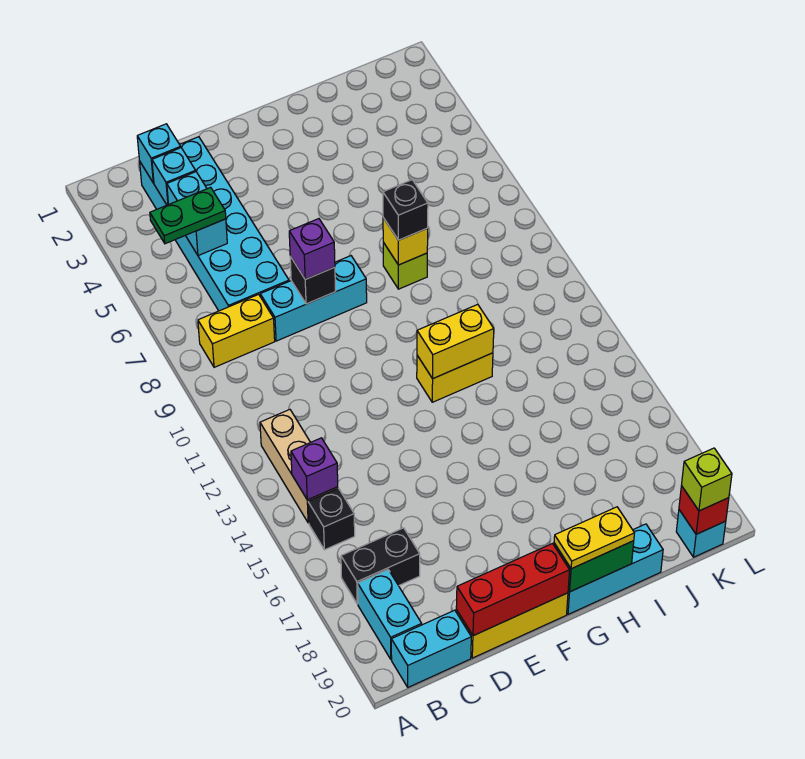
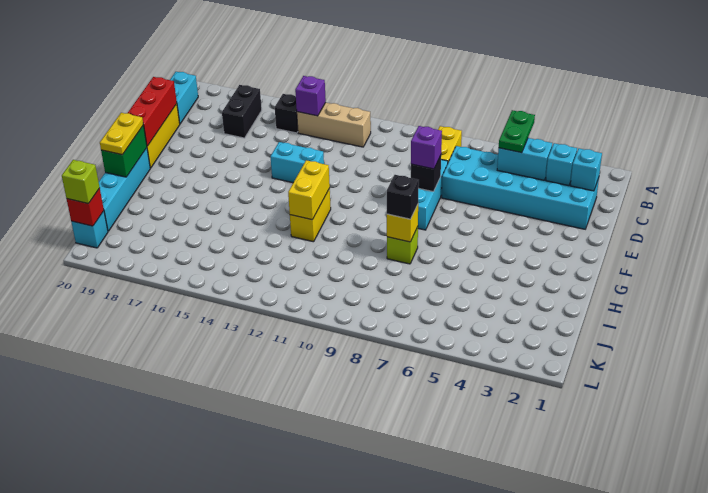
cyan 1x2 brick [358,570,422,659] -> cyan 1x2 brick moved to [270,142,324,183]
cyan 1x3 brick [567,524,663,614] -> cyan 1x4 brick [99,148,150,231]

